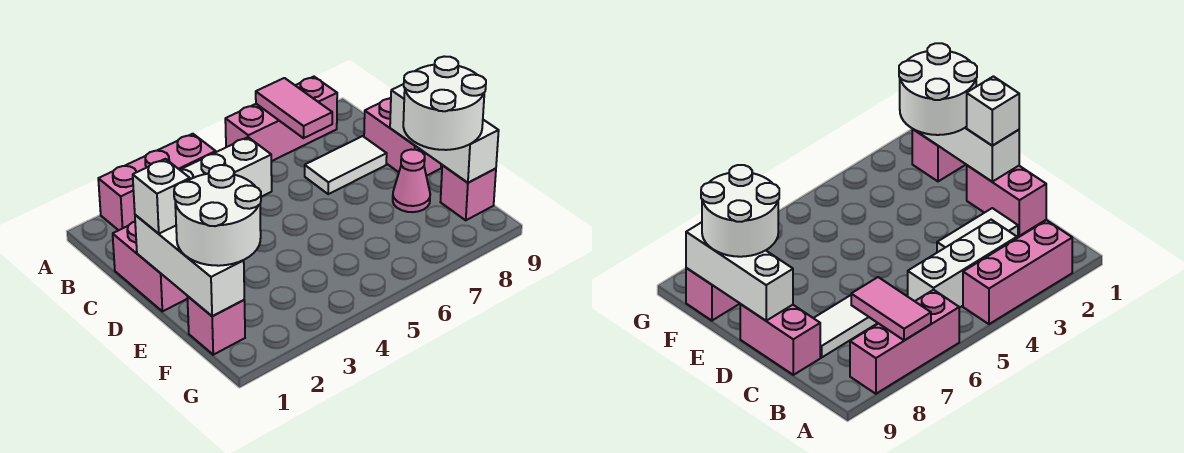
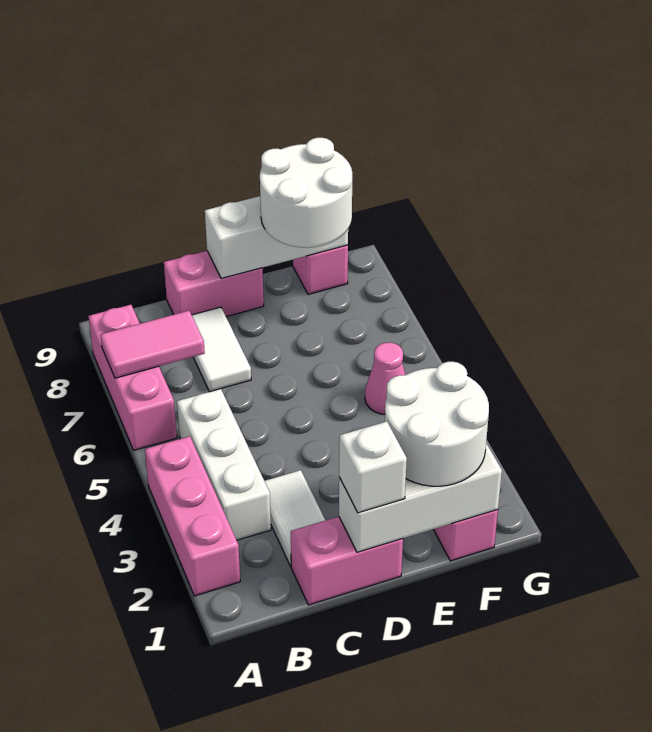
pink 1x1 cone [393,150,430,212] -> pink 1x1 cone moved to [365,342,405,414]

